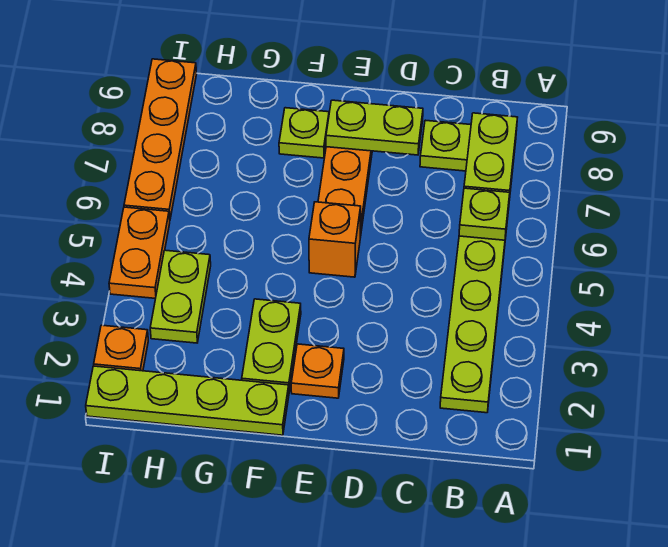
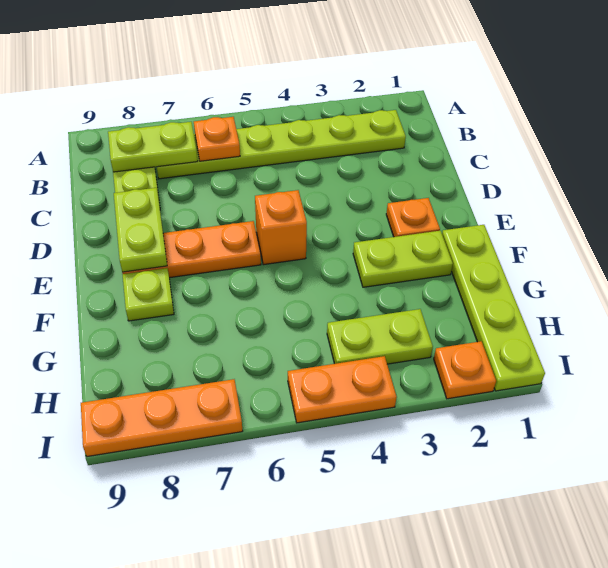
lime 1x1 plate [459,188,510,240] -> orange 1x1 plate [194,117,240,161]
orange 1x4 plate [124,59,197,219] -> orange 1x3 plate [81,379,243,457]

